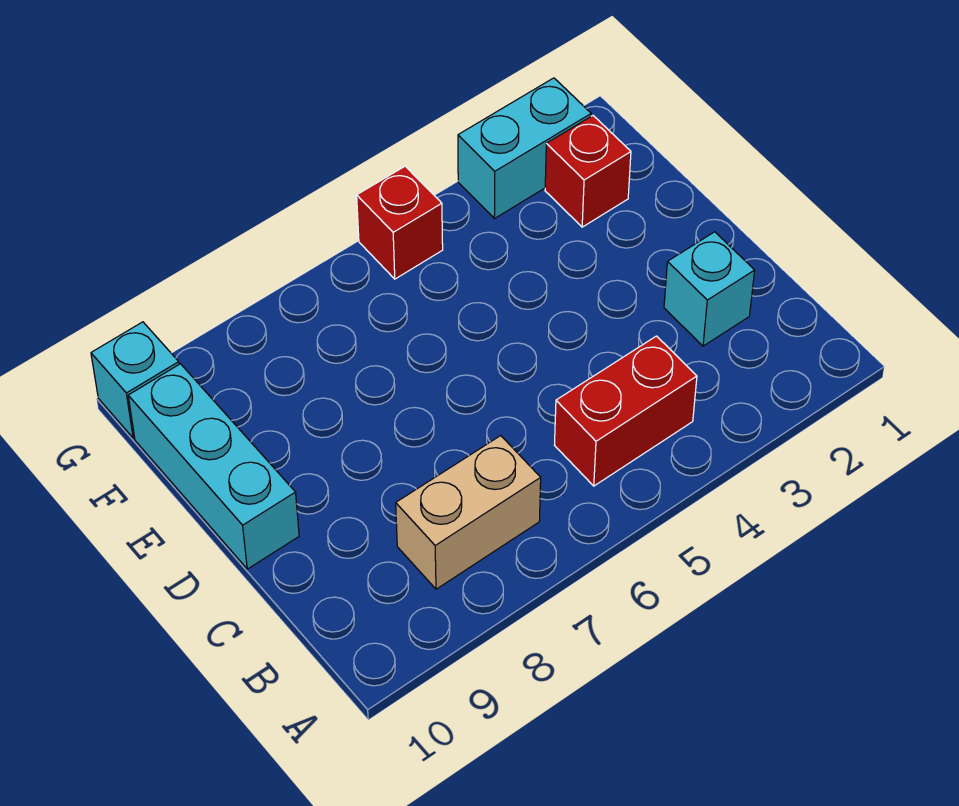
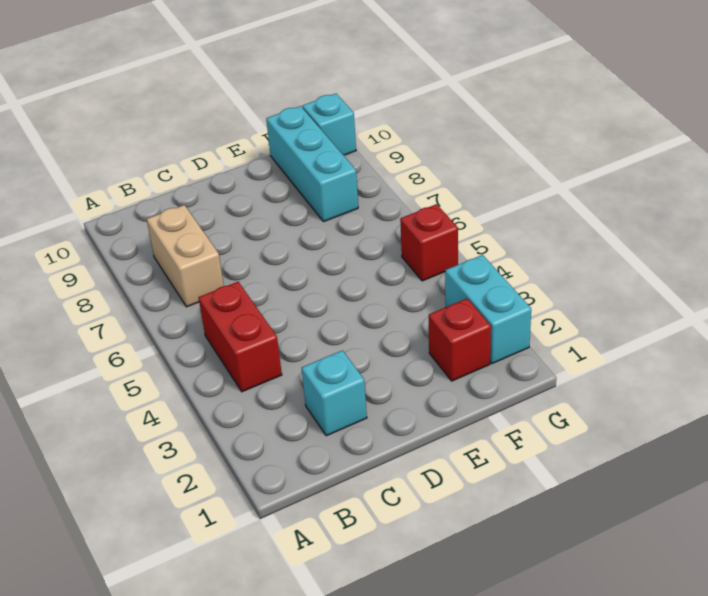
cyan 1x3 brick [128,364,299,569] -> cyan 1x3 brick turned to [266,106,358,222]

